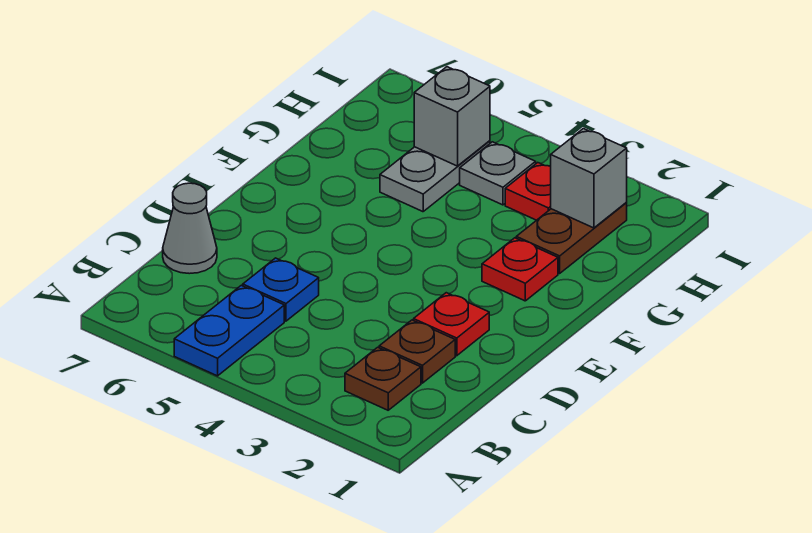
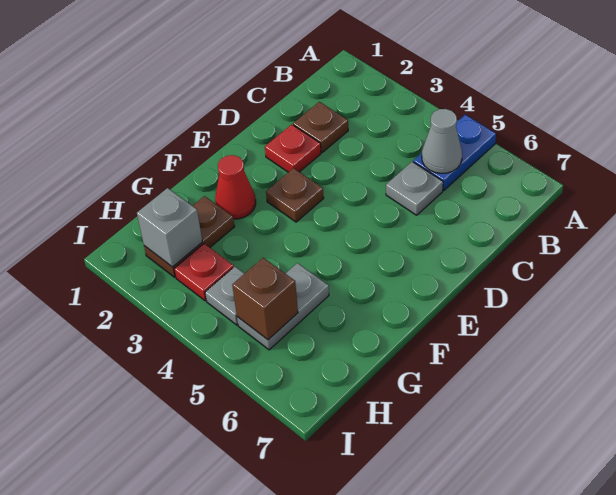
brown 1x1 plate [345,347,421,410] -> brown 1x1 plate moved to [266,168,324,222]
blue 1x1 plate [243,258,319,321] -> grey 1x1 plate [386,162,443,215]
grey 1x1 cone [163,183,217,274] -> grey 1x1 cone moved to [422,109,462,173]
red 1x1 plate [482,238,558,301] -> red 1x1 cone [215,155,256,219]
grey 1x1 brick [414,67,490,166] -> brown 1x1 brick [232,258,298,340]

